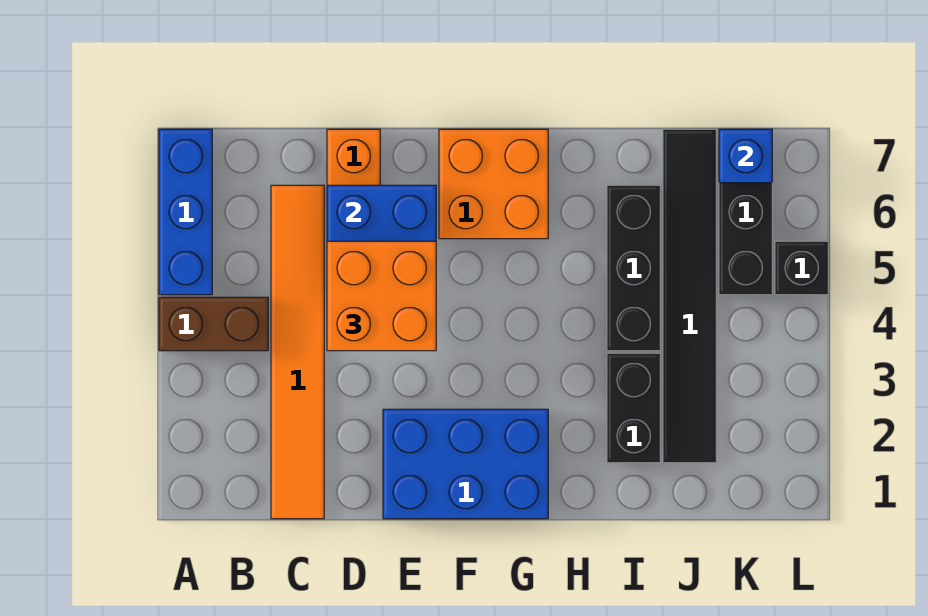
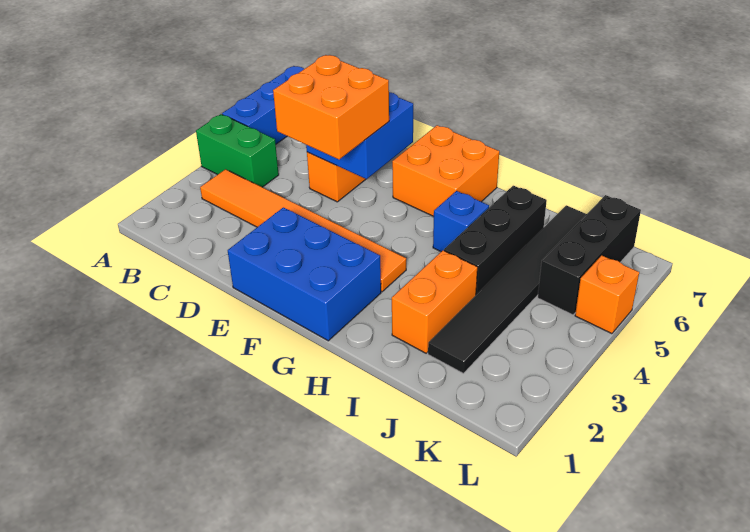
brown 1x2 brick [159,297,268,351] -> green 1x2 brick [196,114,279,187]
orange 1x6 tile [271,185,324,519] -> orange 1x6 tile turned to [200,169,406,292]
black 1x2 brick [607,353,660,463] -> orange 1x2 brick [392,251,477,353]
blue 1x1 brick [719,129,772,183] -> blue 1x1 brick moved to [433,191,489,252]
black 1x1 brick [775,241,828,295] -> orange 1x1 brick [575,255,639,334]

